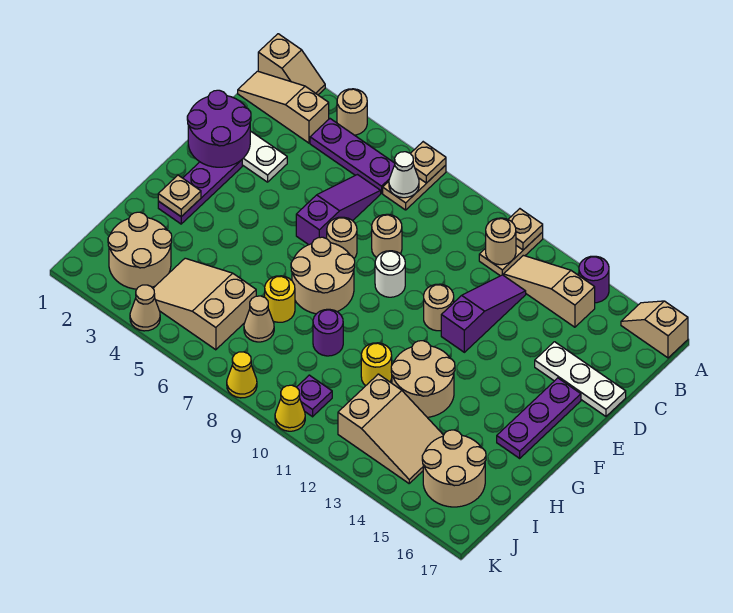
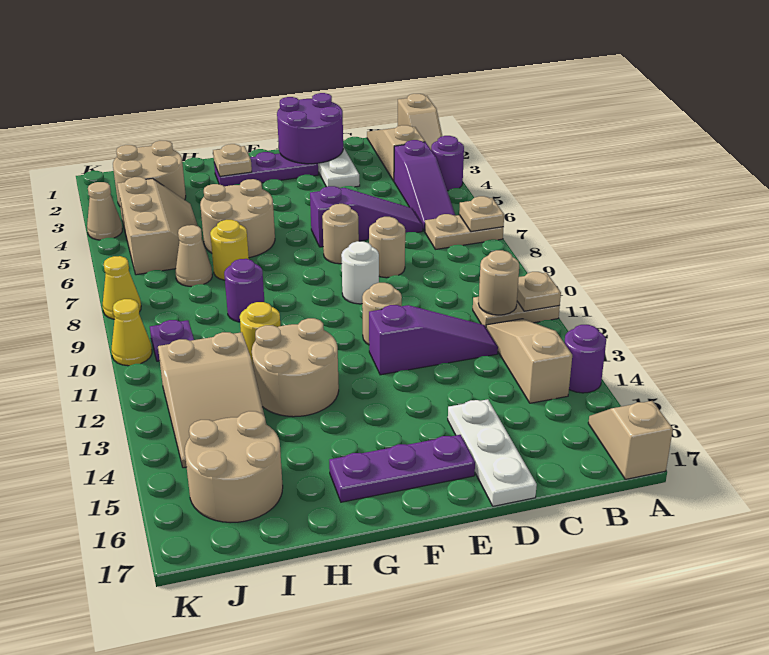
tan 1x1 round brick [337,89,367,135] -> purple 1x1 round brick [431,136,464,191]
purple 1x3 plate [310,119,395,193] -> purple 1x3 slope [394,140,456,231]
white 1x1 cone [389,152,419,198] -> none
tan 2x2 round brick [291,237,355,314] -> tan 2x2 round brick moved to [200,179,275,258]
tan 2x3 slope [153,258,256,350] -> tan 2x3 slope turned to [117,177,208,275]

